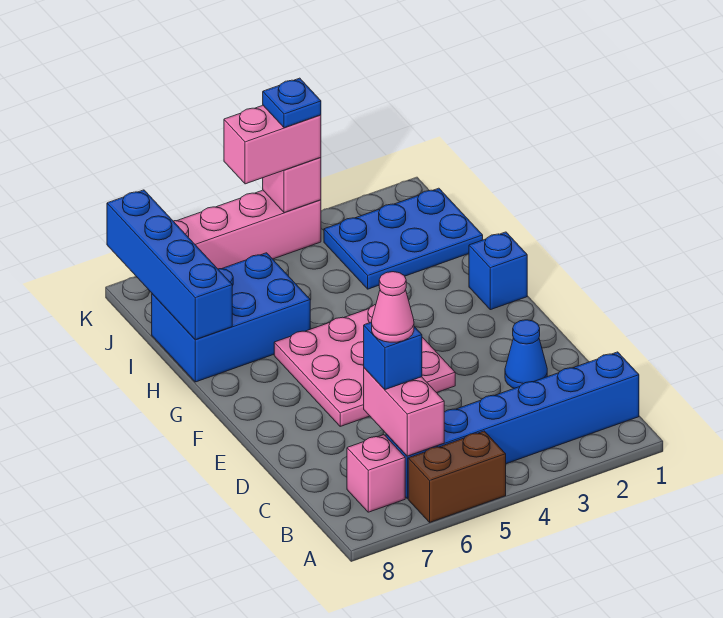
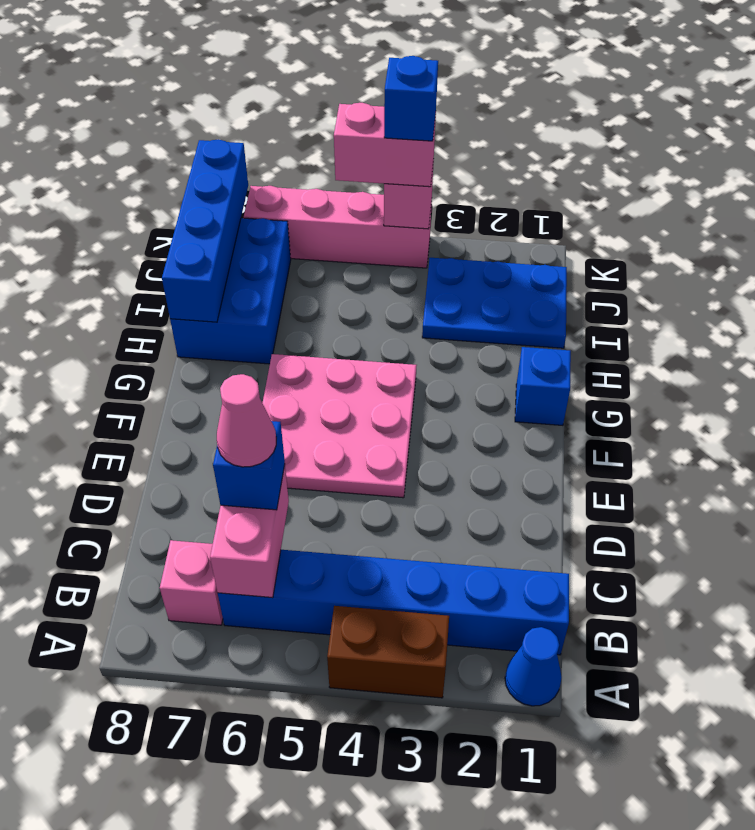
brown 1x2 brick [408,431,506,522] -> brown 1x2 brick moved to [327,606,449,698]
blue 1x1 cone [505,320,547,388] -> blue 1x1 cone moved to [505,627,562,706]
blue 2x3 brick [152,253,310,382] -> blue 2x3 brick turned to [170,218,291,364]
blue 1x1 plate [263,78,321,128] -> blue 1x1 brick [384,56,438,141]

